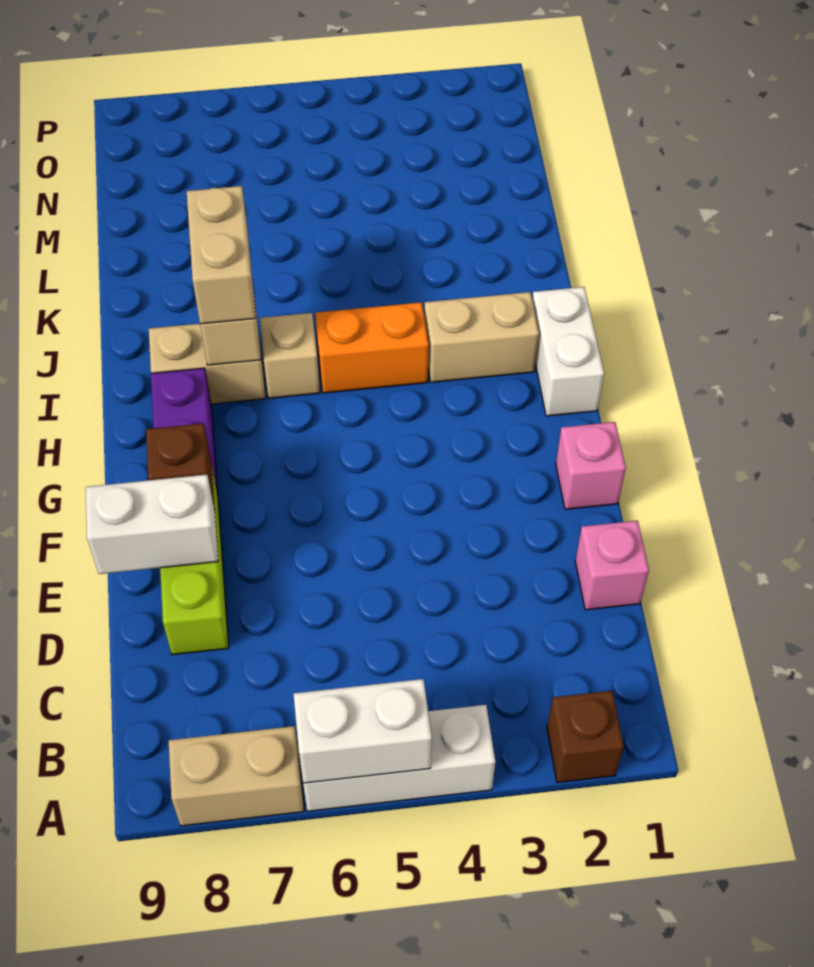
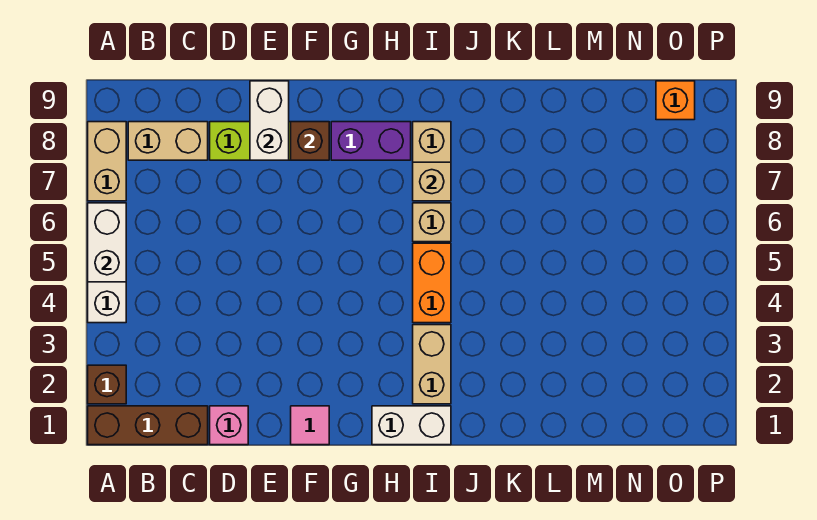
none -> brown 1x3 brick [88,406,208,445]
pink 1x1 brick [556,422,626,509] -> pink 1x1 tile [291,406,329,445]
tan 1x2 brick [187,186,256,324] -> tan 1x2 brick moved to [128,122,208,160]
none -> orange 1x1 brick [656,81,695,120]

